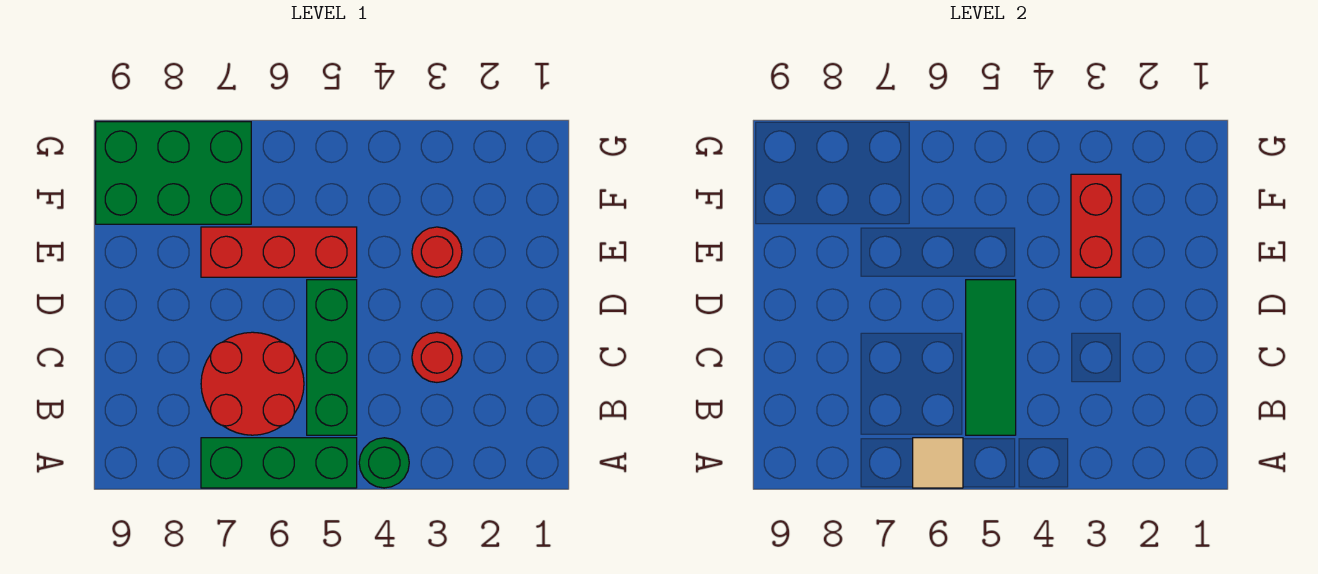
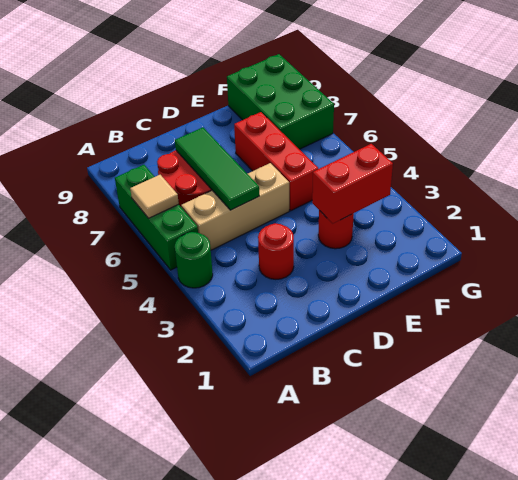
green 1x3 brick [307,280,357,435] -> tan 1x3 brick [181,163,289,250]
green 1x3 tile [966,280,1016,435] -> green 1x3 tile turned to [175,127,259,210]

